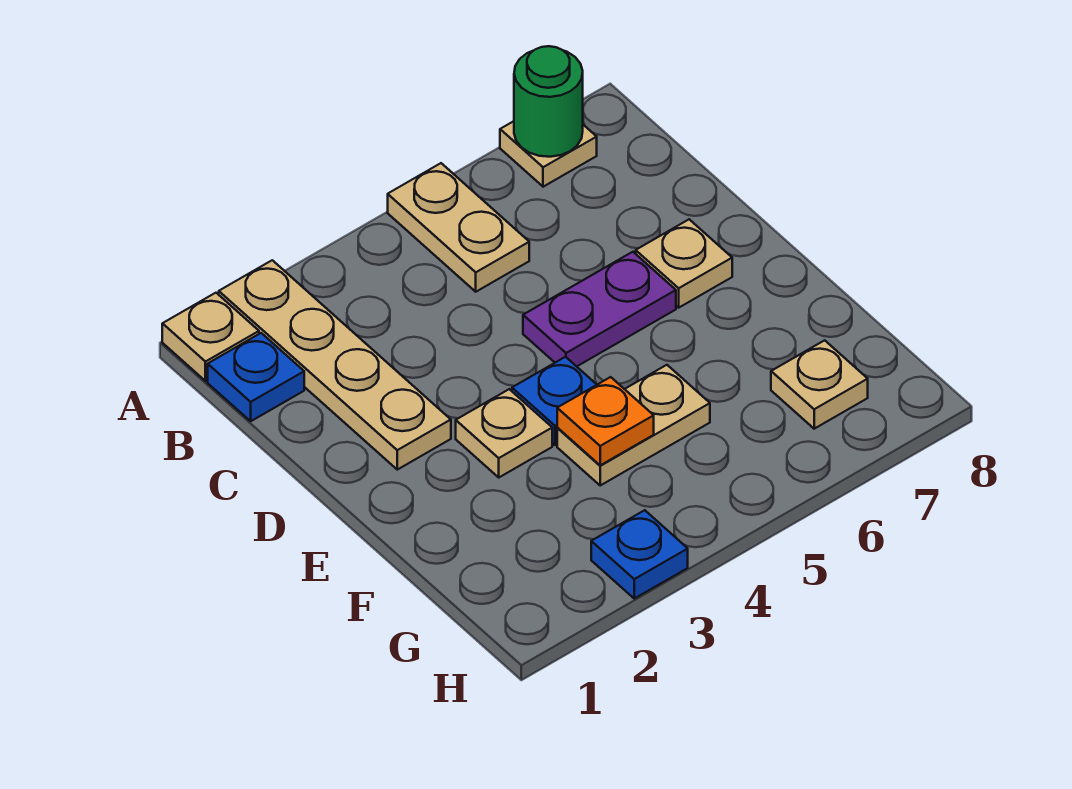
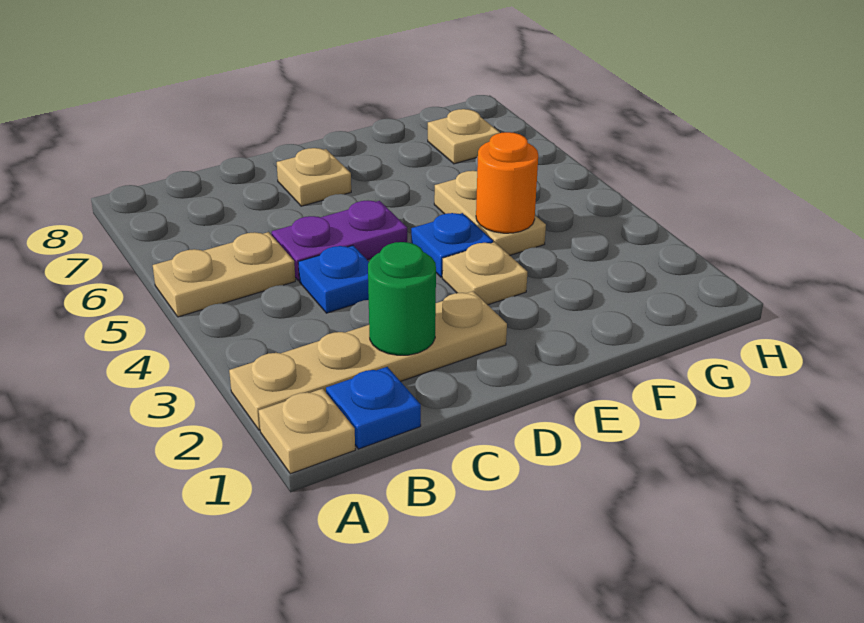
tan 1x1 plate [500,121,597,187] -> none
green 1x1 round brick [514,46,583,157] -> green 1x1 round brick moved to [368,242,436,355]
purple 1x2 plate [523,252,676,366] -> purple 1x2 plate turned to [272,201,407,281]
orange 1x1 plate [557,377,654,465] -> orange 1x1 round brick [476,132,538,233]
blue 1x1 plate [591,510,688,599] -> blue 1x1 plate moved to [298,246,369,313]

